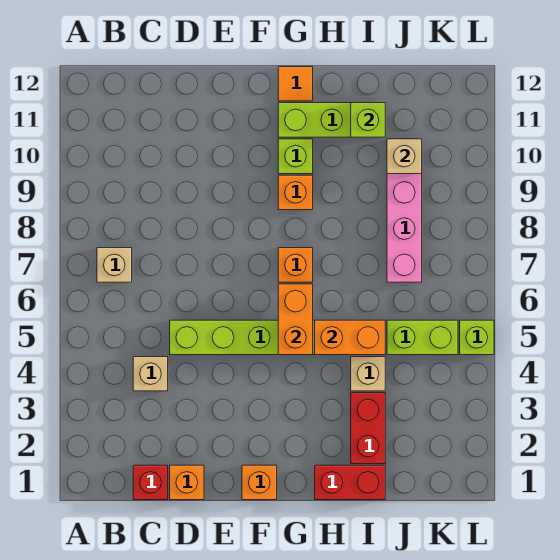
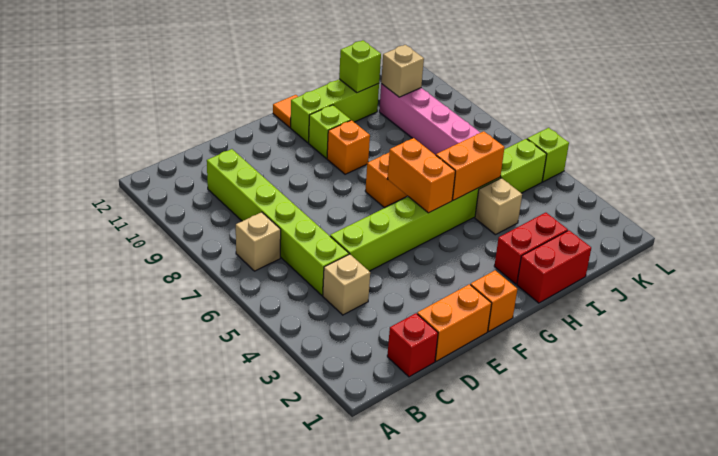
none -> lime 1x6 brick [207,149,349,295]
orange 1x1 brick [170,465,204,500] -> orange 1x2 brick [417,284,492,361]
red 1x2 brick [351,393,385,464] -> red 1x2 brick turned to [494,213,568,284]

